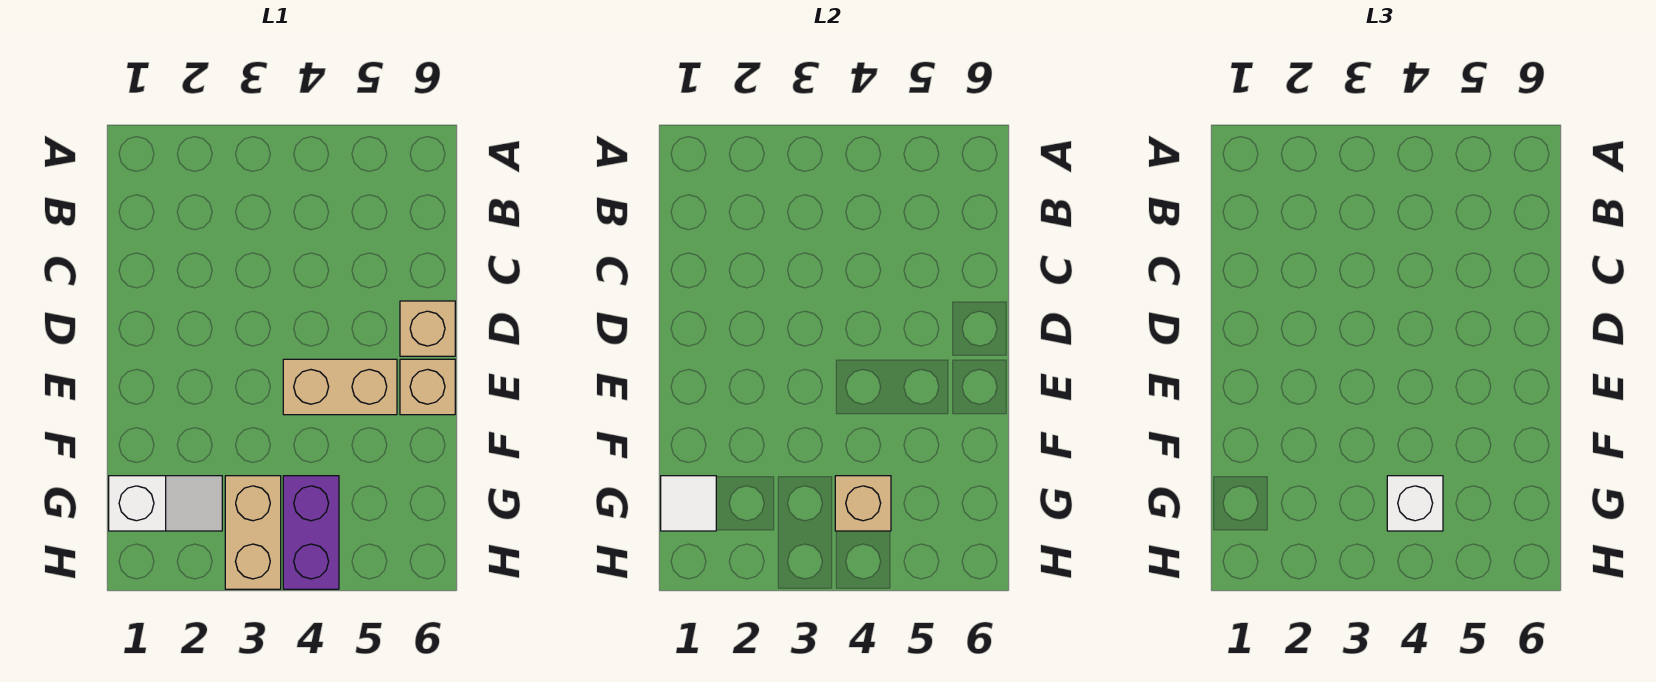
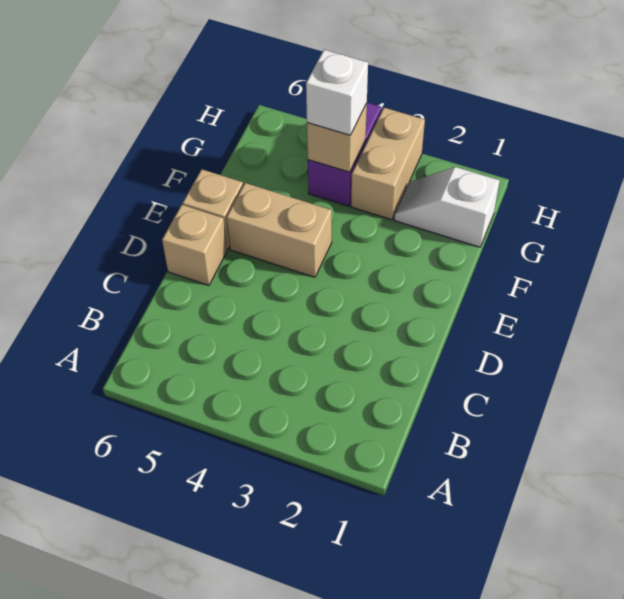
white 1x1 tile [661,476,716,531] -> none

